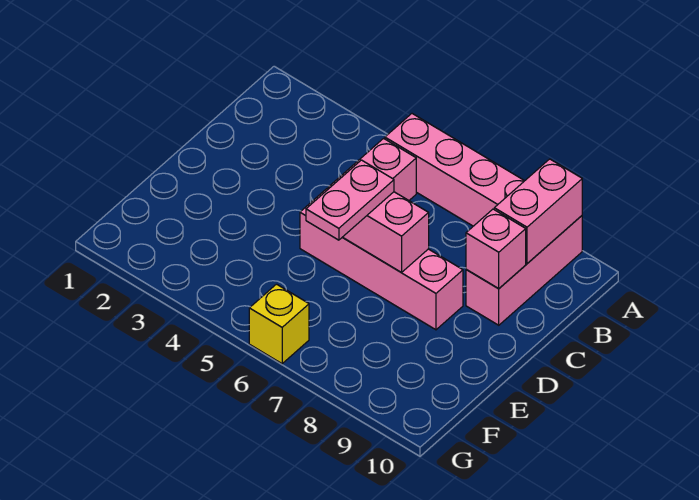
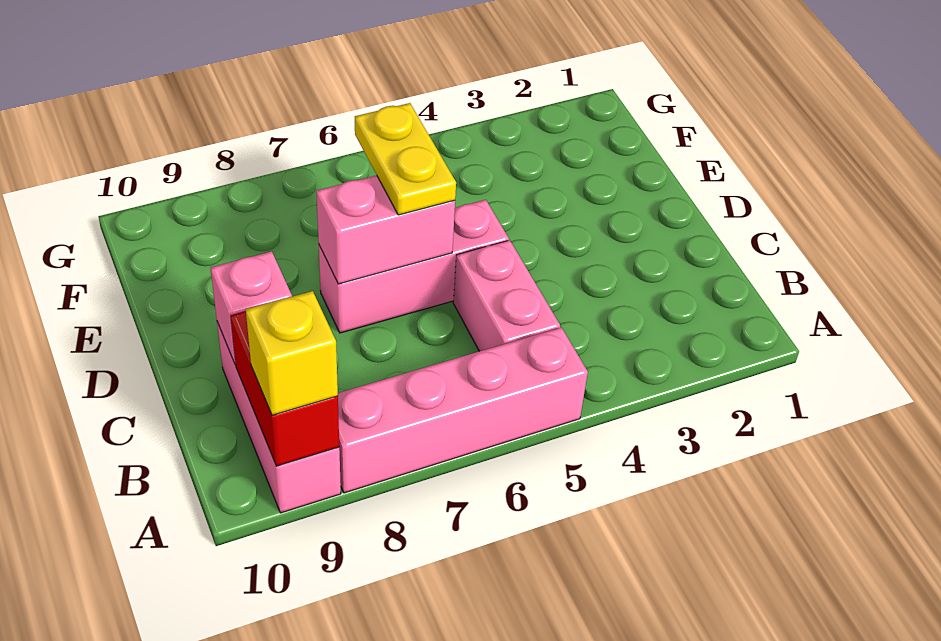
pink 1x2 brick [494,159,582,263] -> red 1x2 brick [230,311,339,466]
pink 1x4 brick [300,189,463,330] -> pink 1x3 brick [319,200,509,333]
pink 1x2 plate [306,160,394,240] -> yellow 1x2 plate [355,103,456,215]
yellow 1x1 brick [249,284,309,364] -> yellow 1x1 brick moved to [246,291,338,415]

